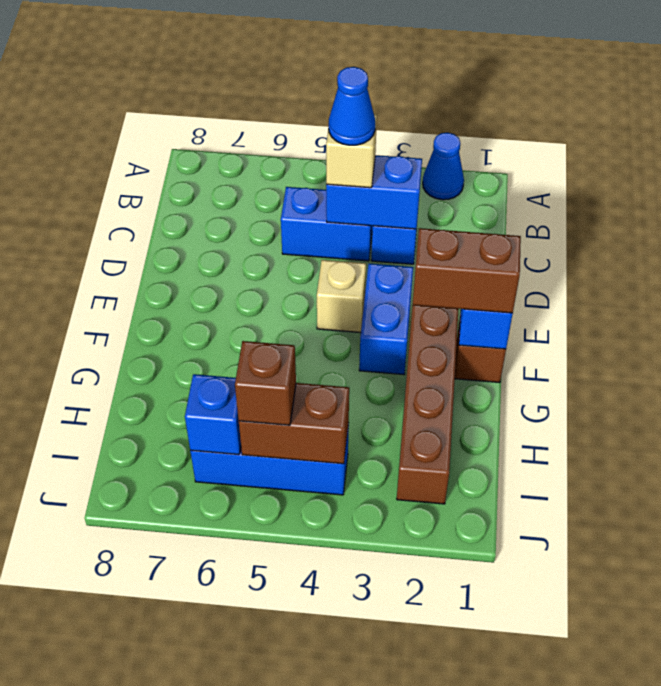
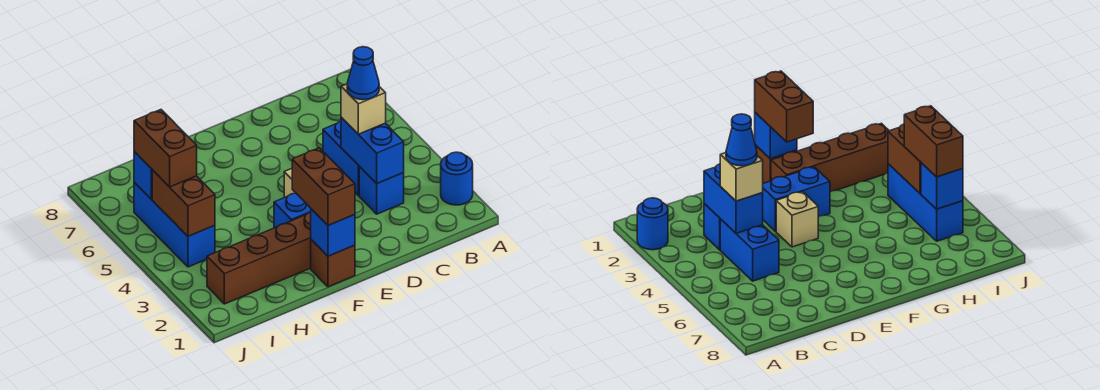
blue 1x1 cone [423,133,464,200] -> blue 1x1 round brick [441,152,473,205]
brown 1x1 brick [235,341,296,425] -> brown 1x2 brick [134,110,197,187]

